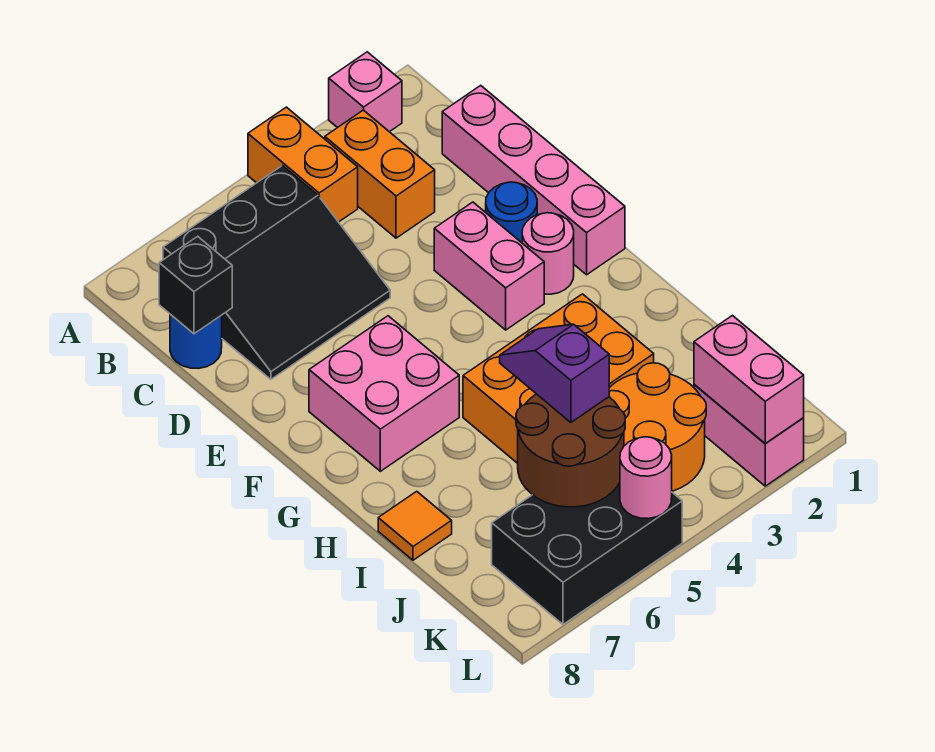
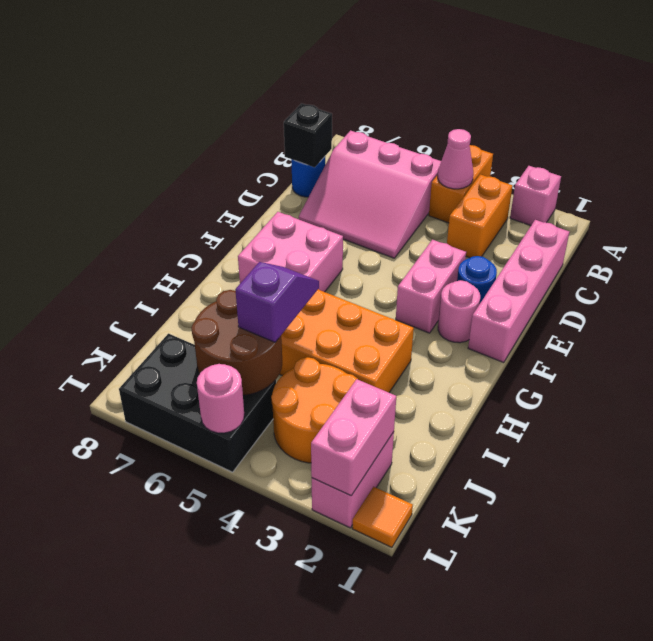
none -> pink 1x1 cone [438,129,473,189]
black 3x3 slope [163,166,390,379] -> pink 3x3 slope [299,131,441,258]
orange 1x1 tile [378,491,452,560] -> orange 1x1 tile moved to [352,487,413,547]

